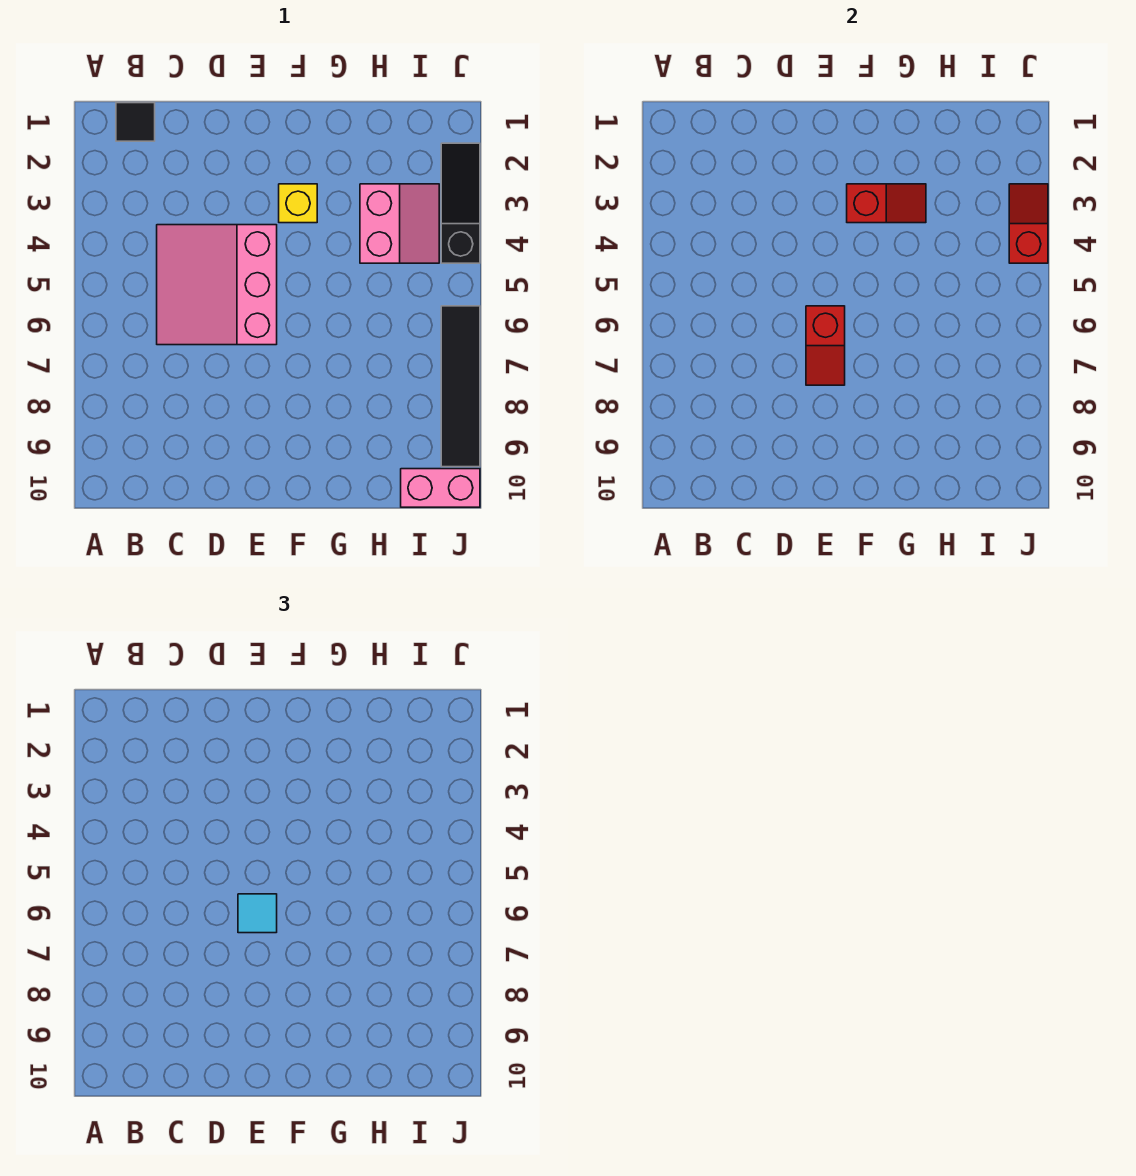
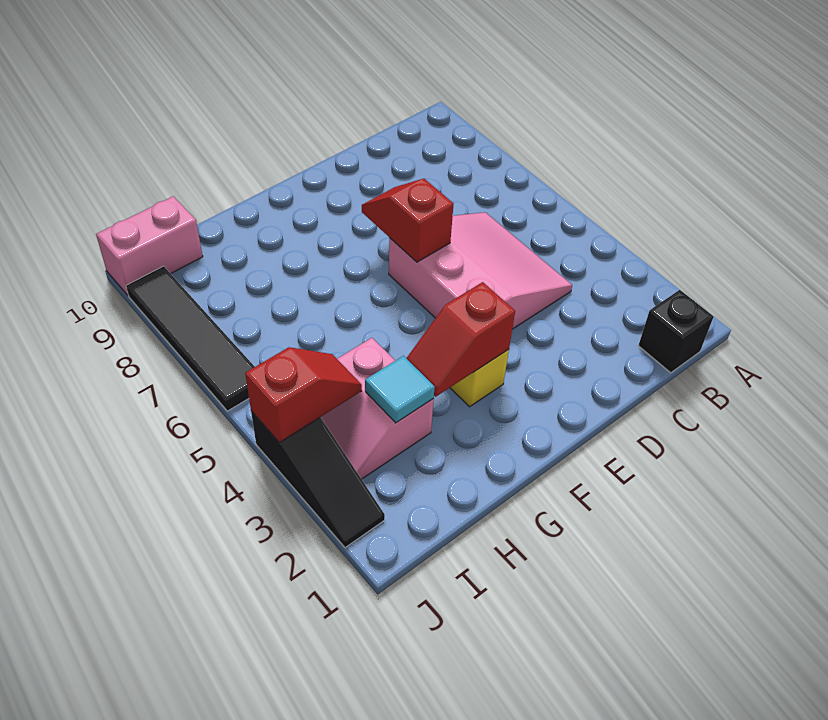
black 1x1 tile [116,103,155,141] -> black 1x1 brick [638,290,714,373]
cyan 1x1 tile [238,894,277,933] -> cyan 1x1 tile moved to [365,356,435,423]
red 1x2 slope [1009,184,1048,263] -> red 1x2 slope turned to [245,347,362,442]

